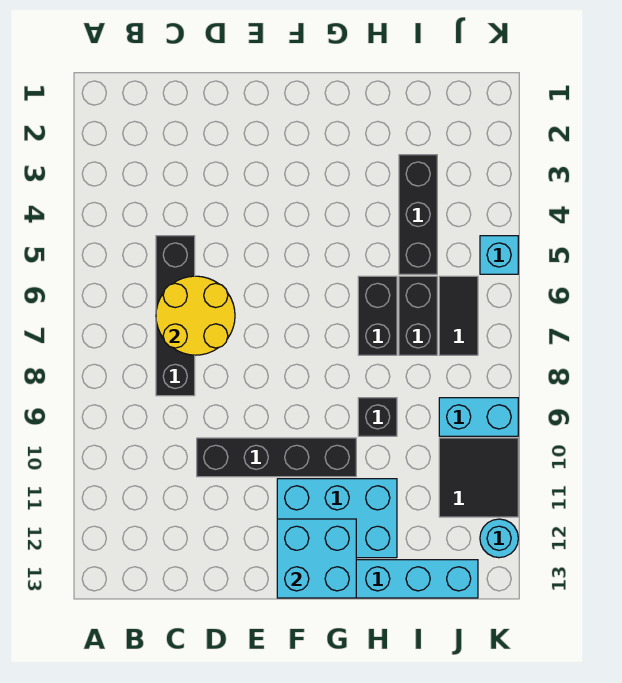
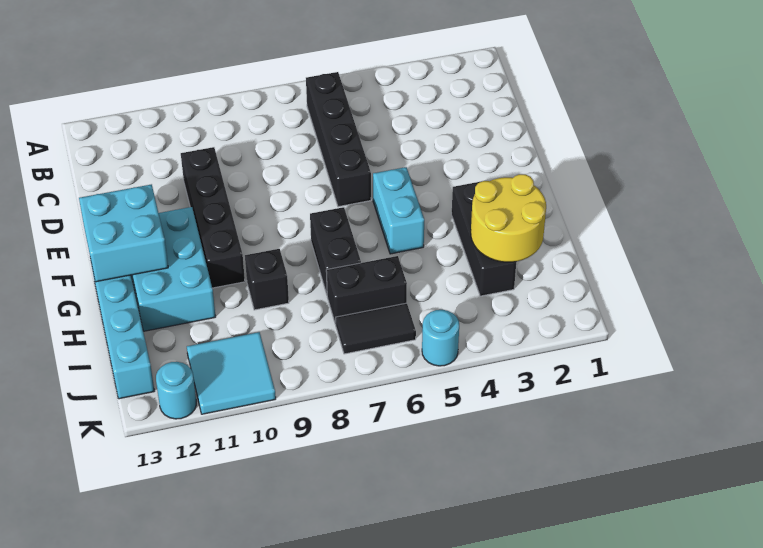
black 1x4 brick [156,236,195,396] -> black 1x4 brick turned to [306,72,371,207]
yellow 2x2 round brick [156,276,235,355] -> yellow 2x2 round brick moved to [471,174,546,262]
black 1x2 brick [358,276,397,355] -> black 1x2 brick turned to [310,207,361,294]
black 1x3 brick [399,155,437,274] -> black 1x3 brick turned to [452,181,516,296]
cyan 1x2 brick [439,398,518,436] -> cyan 1x2 brick moved to [373,167,424,254]
black 2x2 tile [439,438,518,517] -> cyan 2x2 tile [187,332,276,414]
cyan 1x1 brick [480,236,518,274] -> cyan 1x1 round brick [422,310,459,366]

